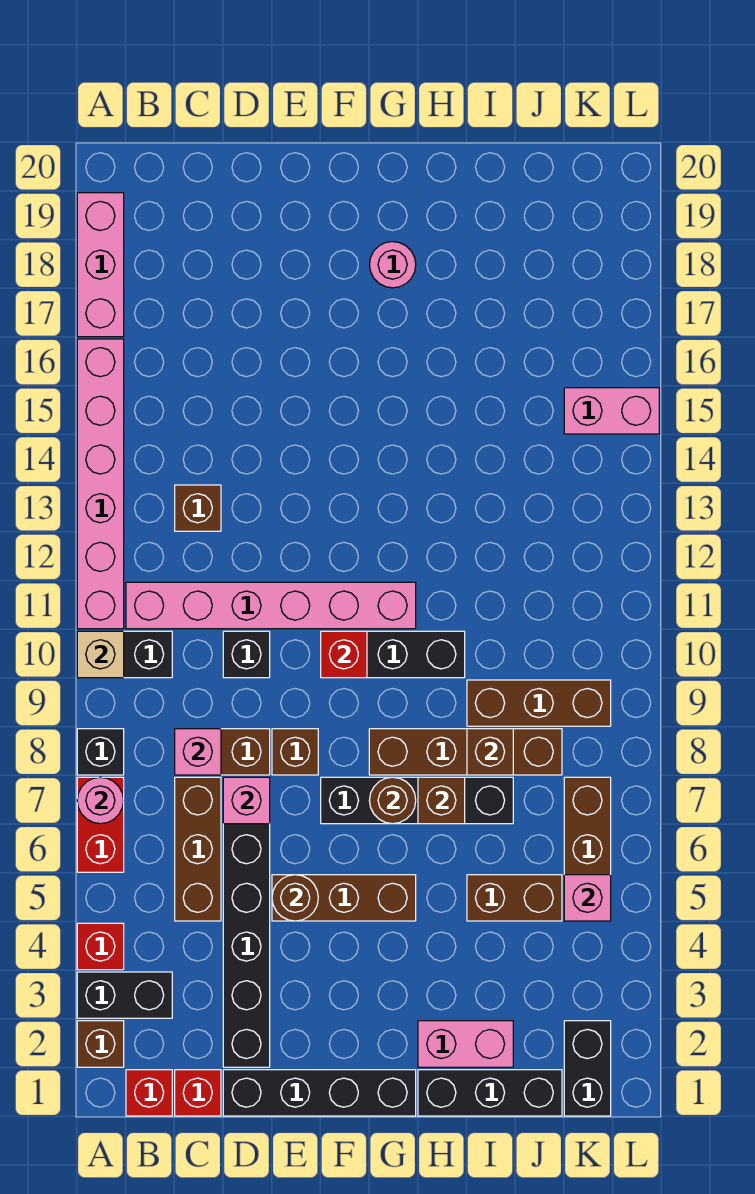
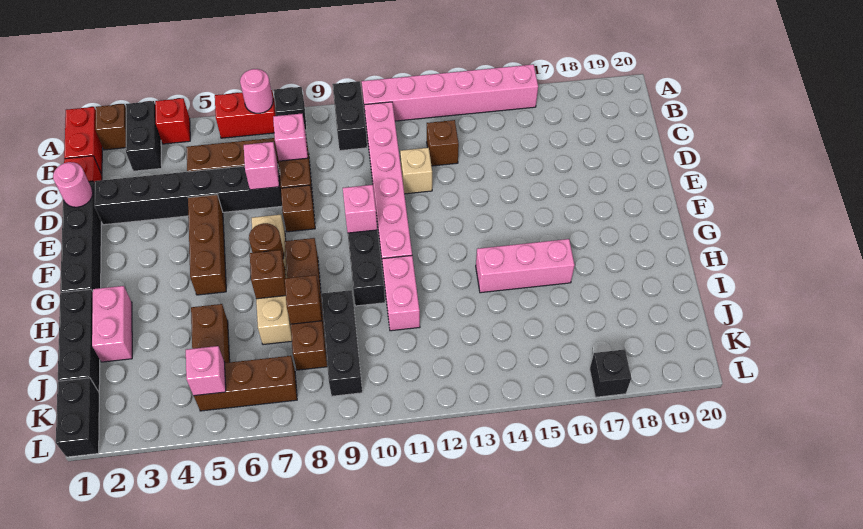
tan 1x1 brick [77,631,124,678] -> tan 1x1 brick moved to [400,148,432,194]
pink 1x3 brick [77,193,124,337] -> pink 1x3 brick moved to [476,239,575,293]
red 1x1 brick [126,1070,172,1116] -> red 1x2 brick [64,107,102,174]
black 1x1 brick [223,631,270,678] -> black 1x1 brick moved to [590,349,631,397]
brown 1x1 round brick [272,875,318,921] -> none
black 1x4 brick [321,777,513,824] -> tan 1x4 brick [252,215,292,345]
red 1x1 brick [321,631,367,678] -> pink 1x1 brick [343,185,377,233]
pink 1x1 round brick [369,242,416,288] -> pink 1x1 round brick moved to [53,162,93,207]
brown 1x3 brick [467,680,611,726] -> black 1x3 brick [321,290,362,396]
black 1x2 brick [564,1021,611,1116] -> black 1x2 brick turned to [56,378,99,457]
pink 1x2 brick [564,388,659,434] -> pink 1x2 brick moved to [382,256,420,331]

